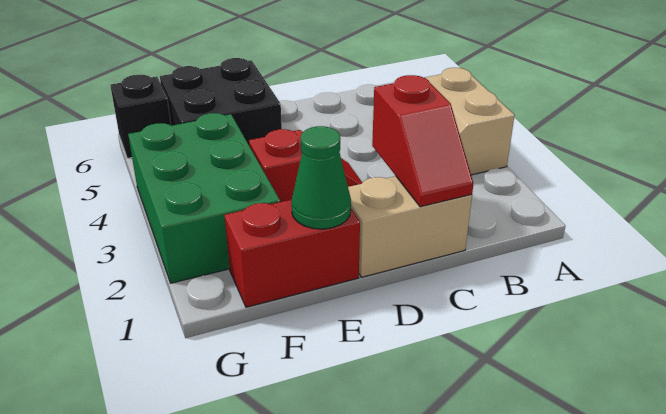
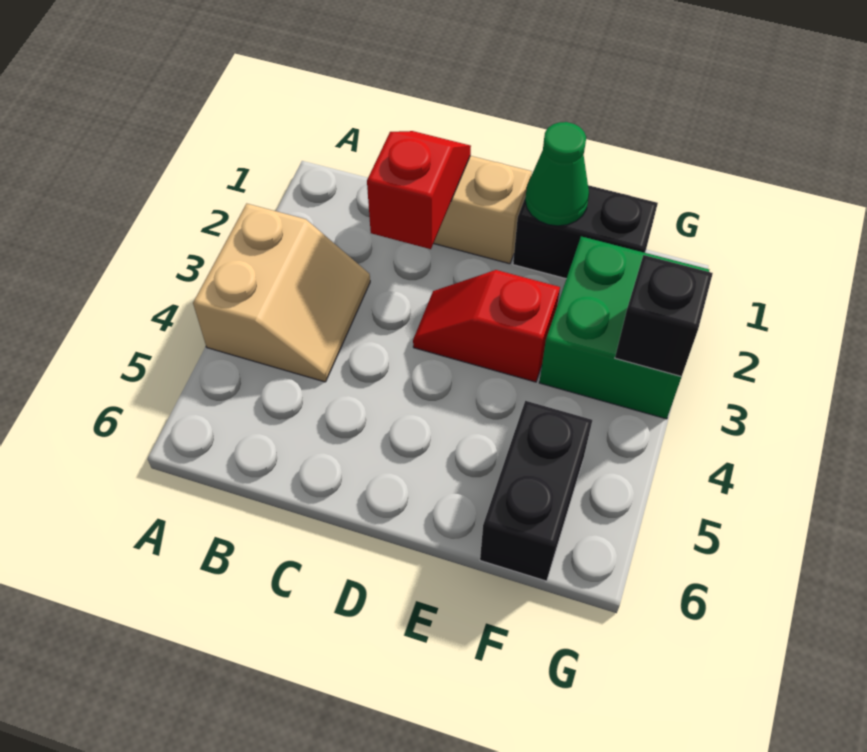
red 1x2 brick [225,200,360,307] -> black 1x2 brick [513,185,658,279]
black 2x2 brick [160,58,282,145] -> black 1x2 brick [480,401,592,581]
green 2x3 brick [128,113,280,283] -> green 2x2 brick [539,236,709,419]
black 1x1 brick [110,75,171,158] -> black 1x1 brick moved to [615,255,713,377]

